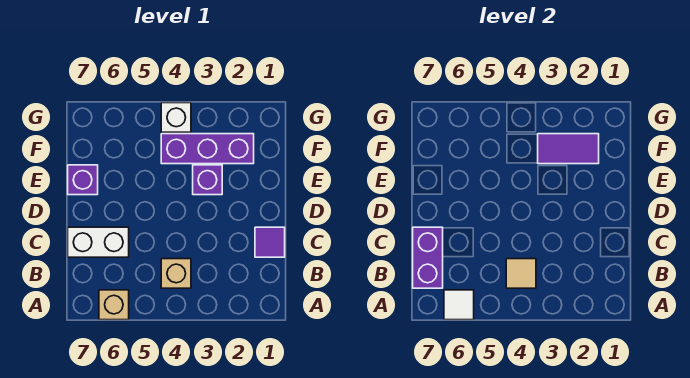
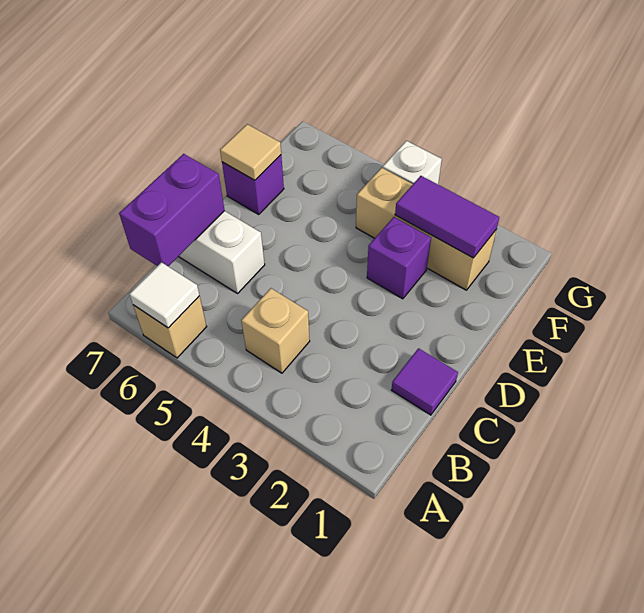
tan 1x1 tile [506,259,536,288] -> tan 1x1 tile moved to [220,124,281,180]
purple 1x3 brick [161,134,254,164] -> tan 1x3 brick [356,168,497,290]

